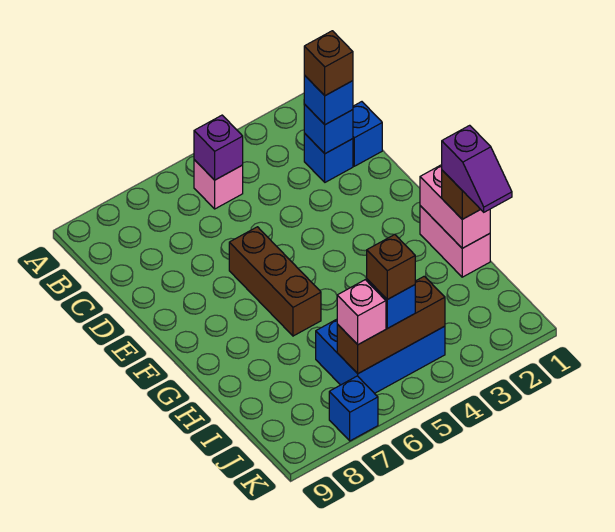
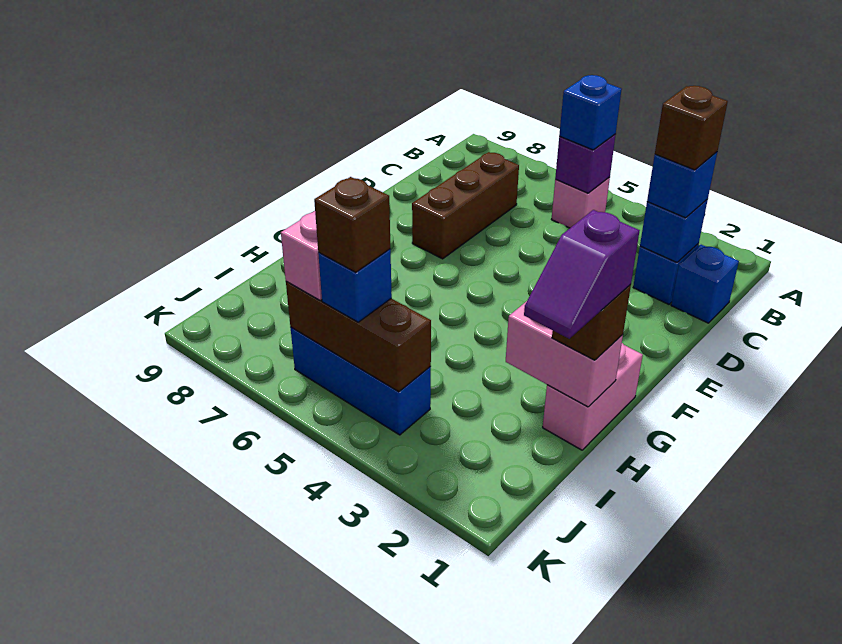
brown 1x3 brick [229,227,321,336] -> brown 1x3 brick moved to [412,152,519,259]
pink 1x2 brick [420,165,490,248] -> pink 1x2 brick turned to [506,301,623,407]
blue 2x3 brick [316,319,445,393] -> blue 1x3 brick [291,327,431,435]
blue 1x1 brick [329,376,378,441] -> blue 1x1 brick moved to [559,75,622,150]

